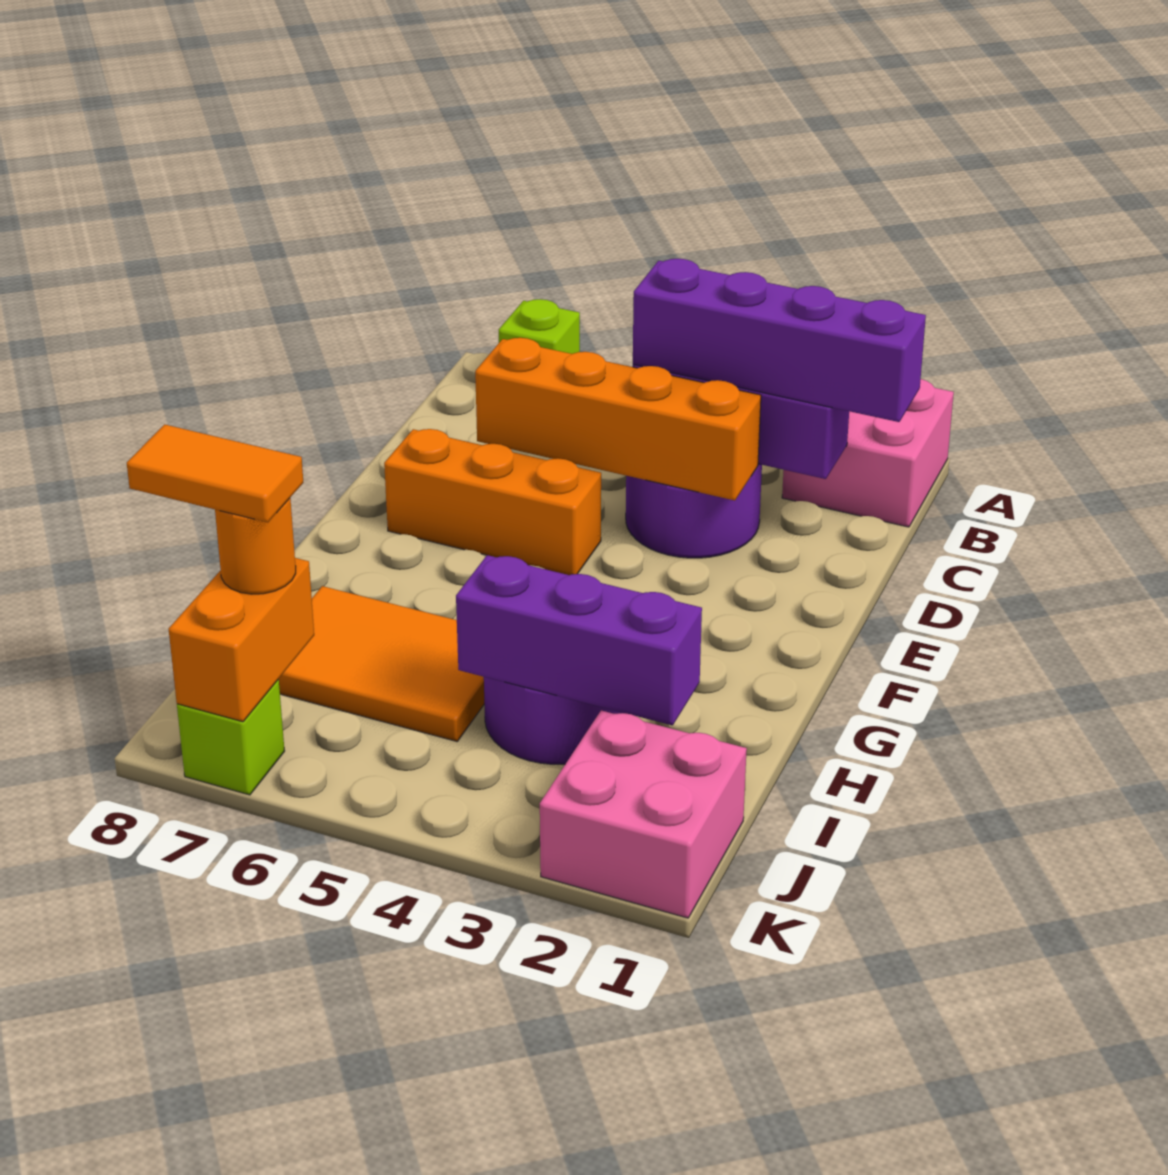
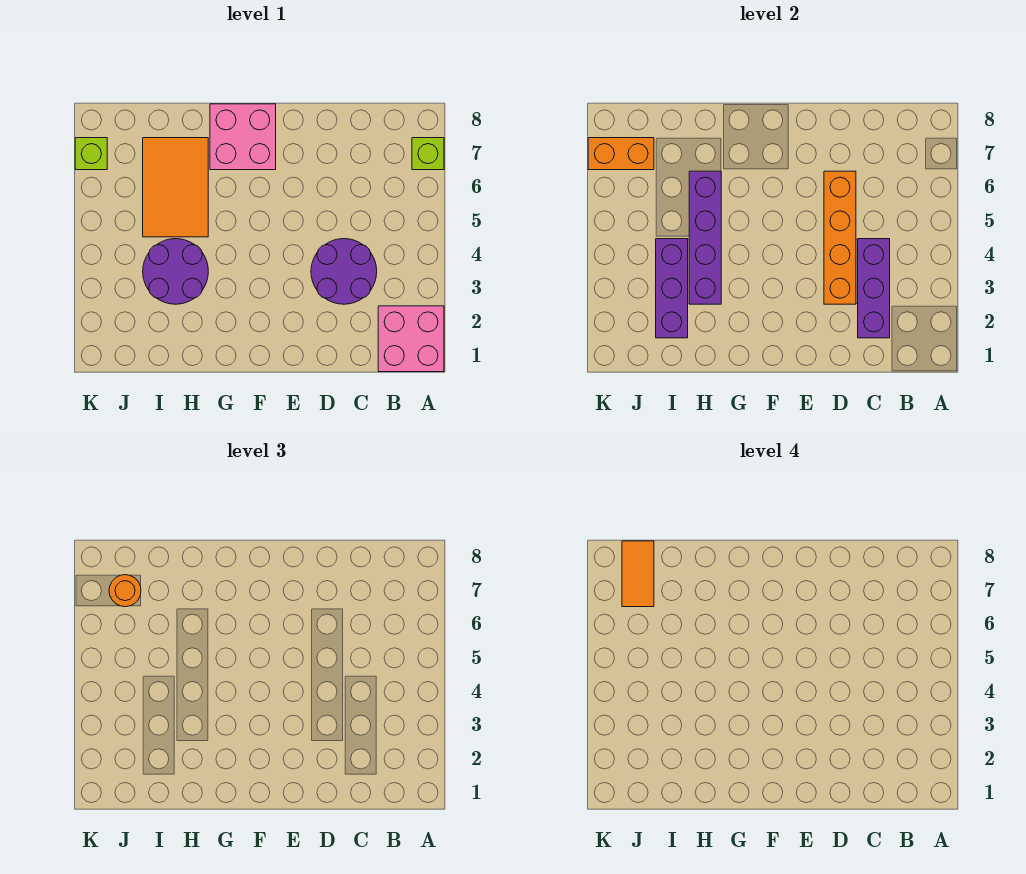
purple 1x4 brick [633,259,926,422] -> purple 1x4 brick moved to [689,171,721,304]
orange 1x3 brick [384,429,601,575] -> none
pink 2x2 brick [540,710,747,918] -> pink 2x2 brick moved to [210,104,276,170]

